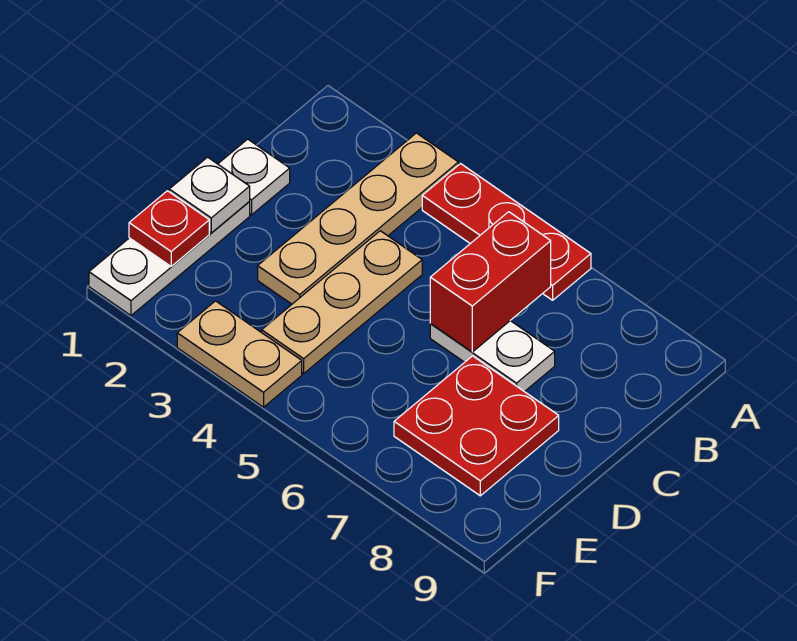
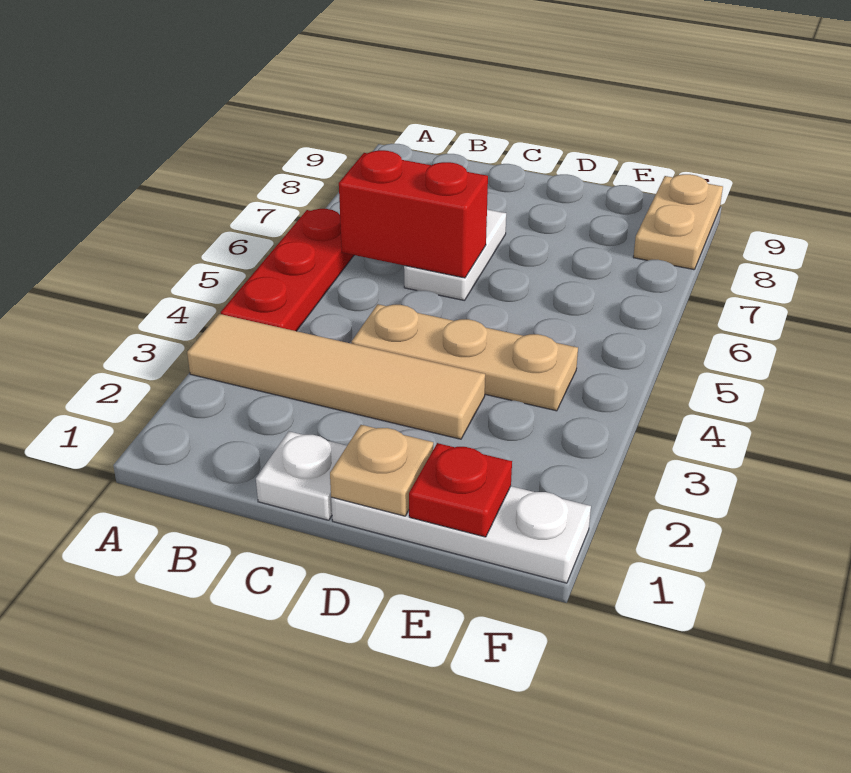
tan 1x4 plate [258,133,458,304] -> tan 1x4 tile [187,314,485,439]
white 1x1 plate [169,157,250,233] -> tan 1x1 plate [330,425,433,516]
red 2x2 plate [394,356,559,496] -> none
tan 1x2 plate [177,301,302,407] -> tan 1x2 plate moved to [633,174,723,270]

